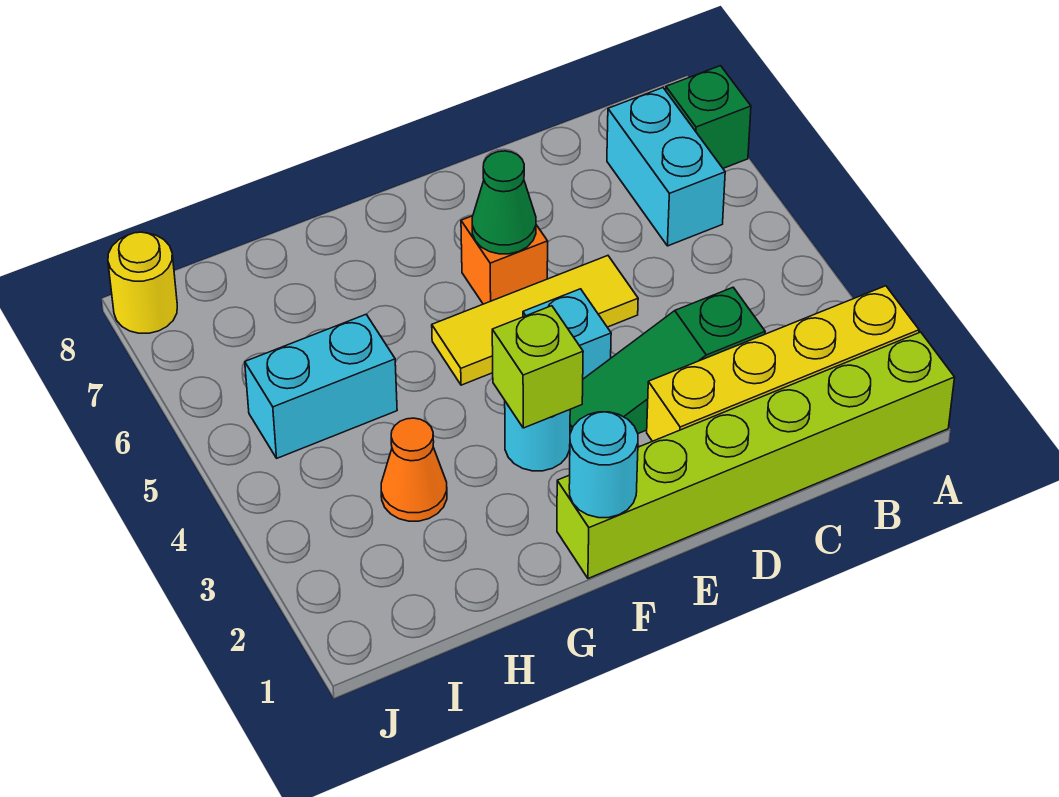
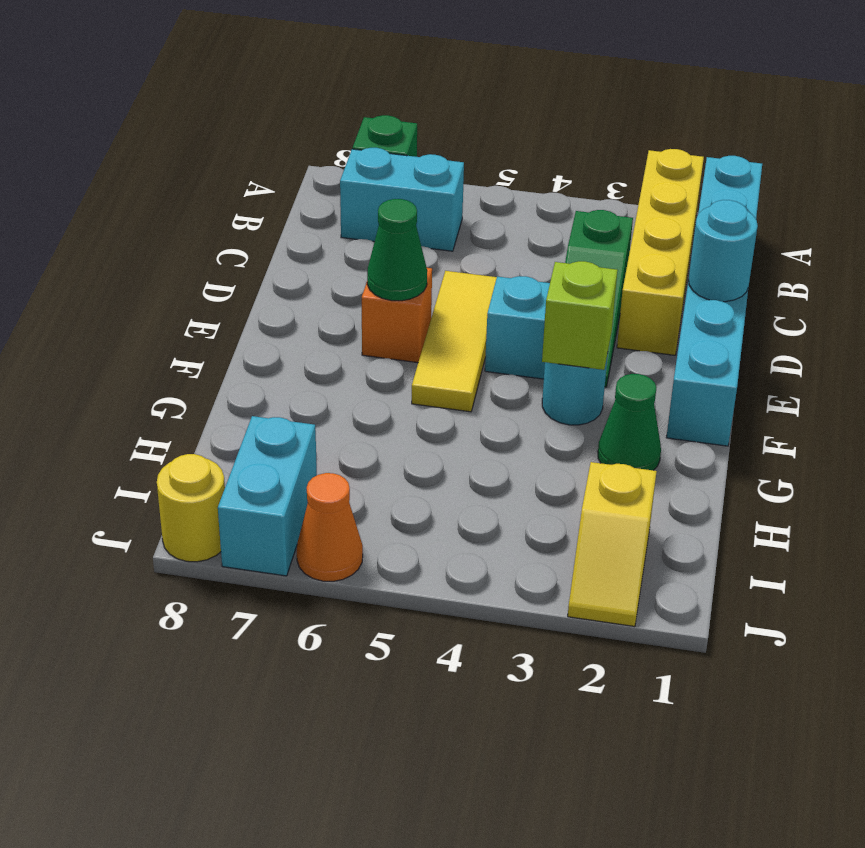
lime 1x6 brick [557,332,955,578] -> cyan 1x6 brick [666,156,762,446]
cyan 1x1 round brick [569,412,638,518] -> cyan 1x1 round brick moved to [689,200,758,302]
none -> green 1x1 cone [598,374,661,470]
orange 1x1 cone [381,418,447,521] -> orange 1x1 cone moved to [297,473,363,581]
cyan 1x2 brick [245,314,397,458] -> cyan 1x2 brick moved to [218,416,317,576]
none -> yellow 1x2 slope [568,462,657,627]

